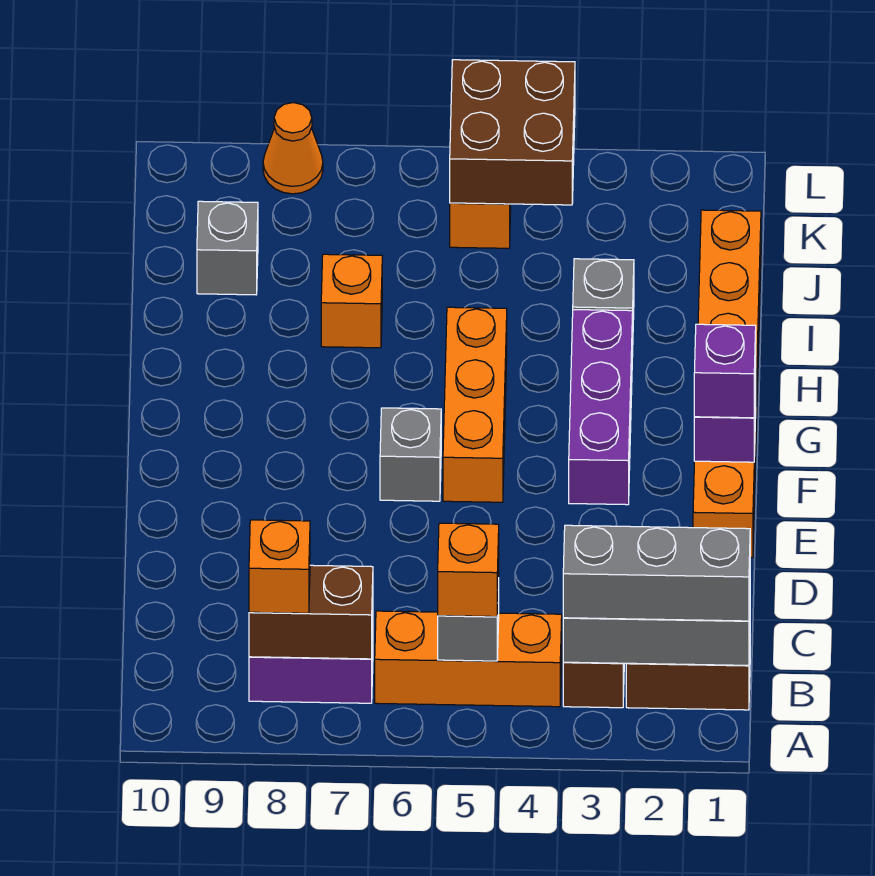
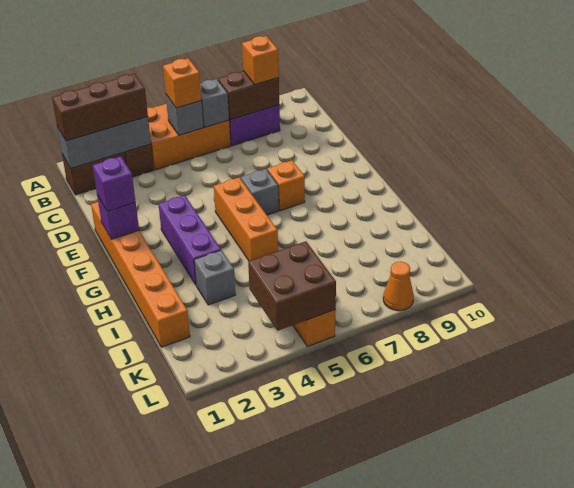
grey 1x3 brick [563,525,750,621] -> brown 1x3 brick [52,74,148,141]
orange 1x3 brick [375,611,562,707] -> orange 2x3 brick [147,104,231,170]
orange 1x1 brick [321,254,382,348] -> orange 1x1 brick moved to [267,160,305,211]
grey 1x1 brick [197,201,258,295] -> grey 1x1 brick moved to [200,79,229,127]

